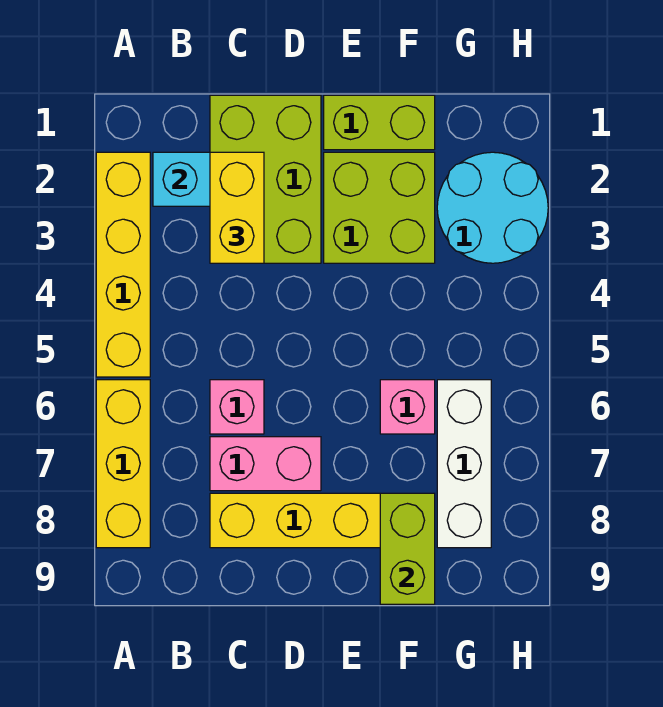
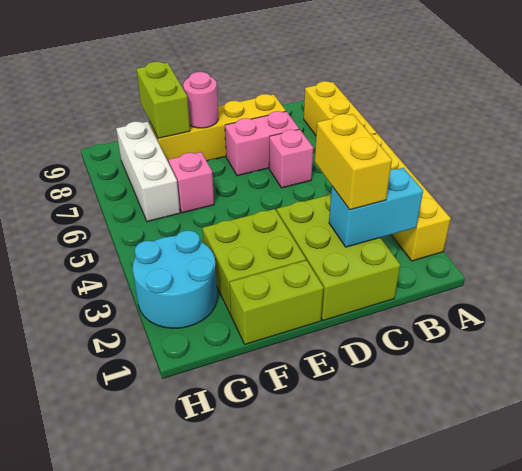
none -> pink 1x1 round brick [183,72,218,128]

